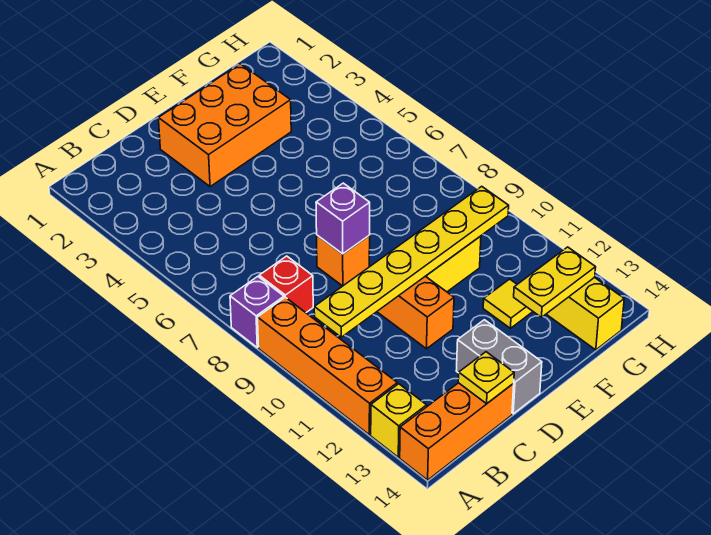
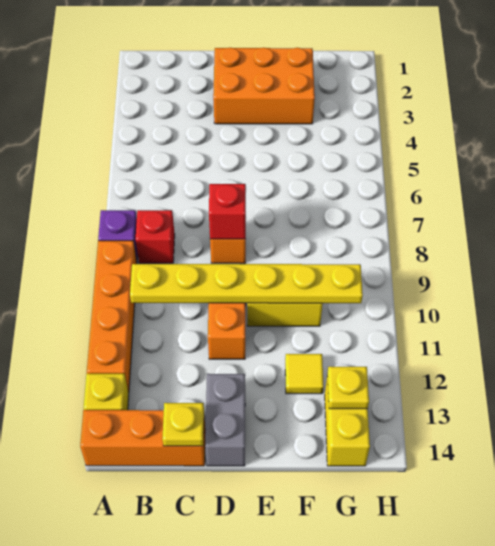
purple 1x1 brick [316,183,370,254] -> red 1x1 brick [209,184,246,239]
yellow 1x2 plate [514,247,596,317] -> yellow 1x1 plate [327,367,369,409]

